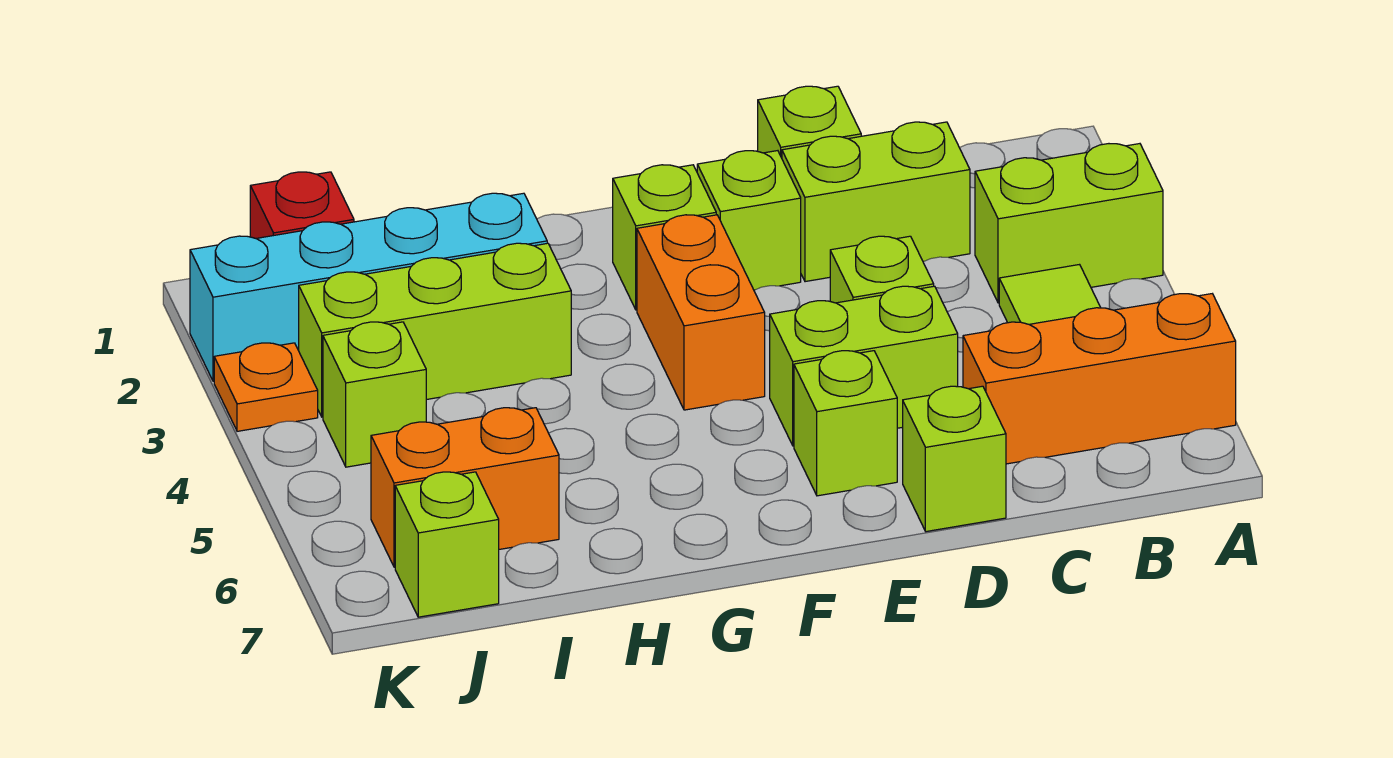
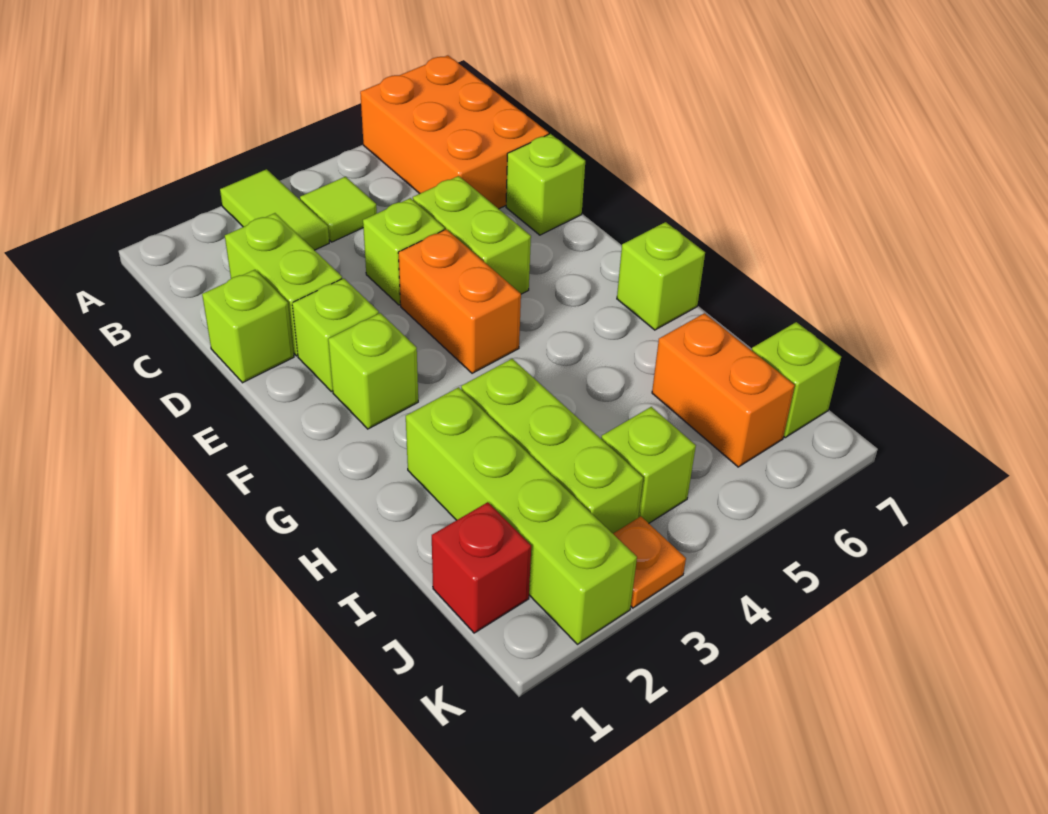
lime 1x2 brick [975,144,1163,303] -> lime 1x2 tile [220,169,329,250]
orange 1x3 brick [963,294,1236,464] -> orange 2x3 brick [360,55,549,209]
lime 1x1 brick [794,351,897,496] -> lime 1x1 brick moved to [617,222,705,330]
orange 1x2 brick [637,215,765,410] -> orange 1x2 brick turned to [398,229,521,373]
cyan 1x4 brick [190,193,547,381] -> lime 1x4 brick [406,387,637,644]

